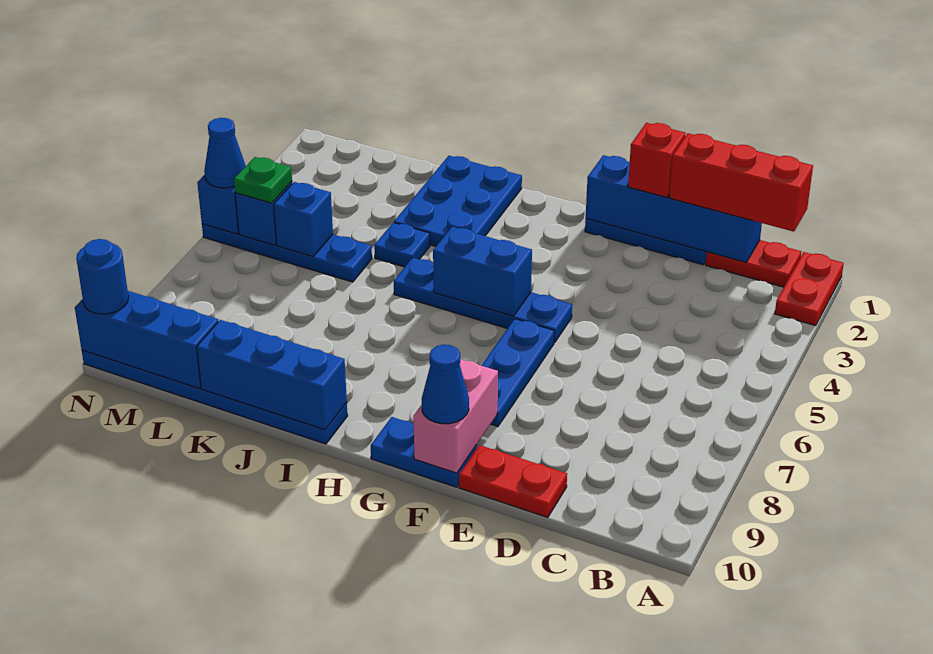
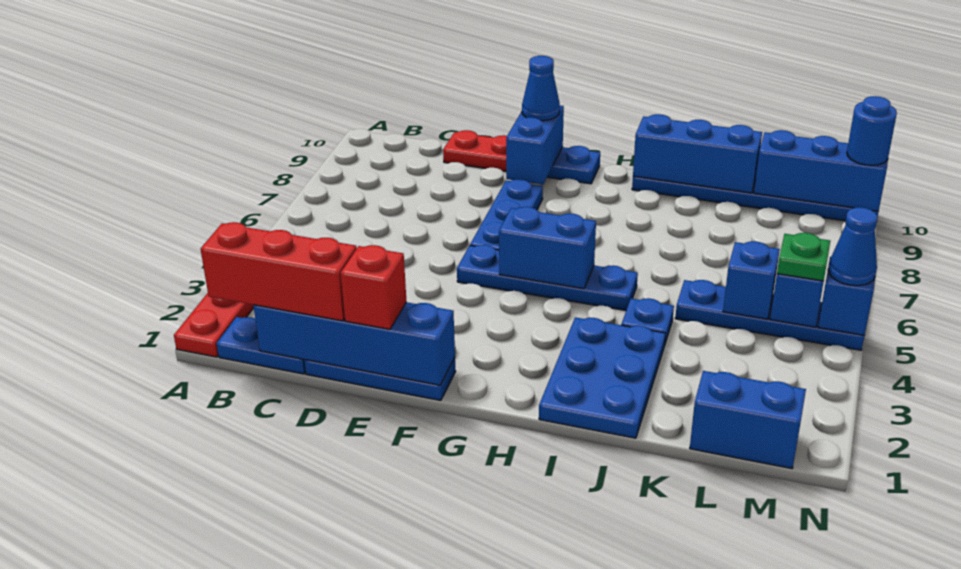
red 1x2 plate [706,240,801,287] -> blue 1x2 plate [217,317,306,374]
pink 1x2 brick [413,359,498,473] -> blue 1x2 brick [506,105,564,184]
none -> blue 1x2 brick [690,371,806,468]

